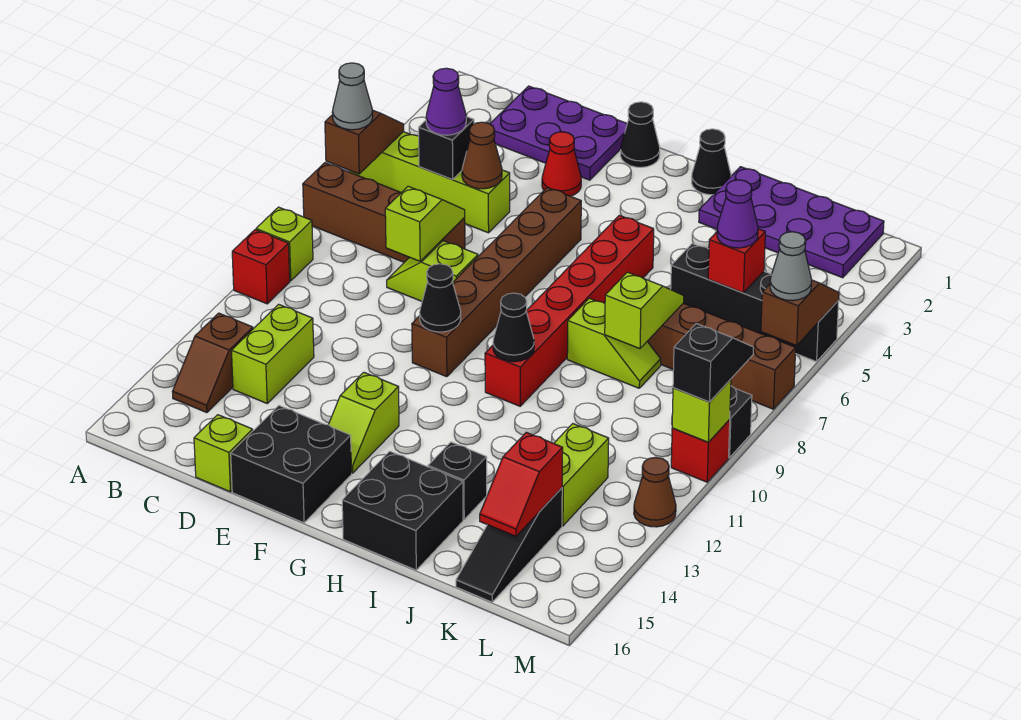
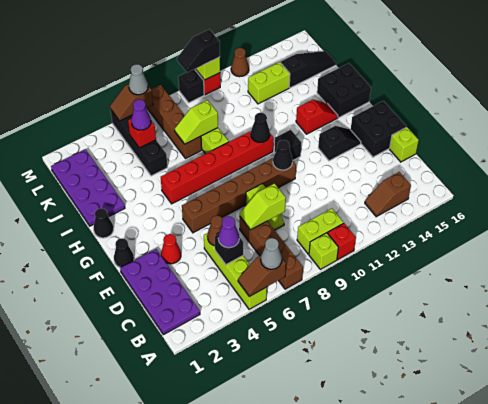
brown 1x2 slope [172,313,253,413] -> brown 1x2 slope turned to [365,172,411,217]
purple 2x3 plate [490,86,627,180] -> purple 2x4 plate [120,249,200,335]
lime 1x2 brick [232,304,314,403] -> lime 1x2 brick moved to [297,209,343,254]
lime 1x2 slope [328,372,399,473] -> black 1x2 slope [318,126,361,161]
black 1x1 brick [428,442,487,520] -> black 1x1 brick moved to [274,130,302,160]
red 1x2 slope [480,432,563,536] -> red 1x2 slope moved to [296,100,338,134]

